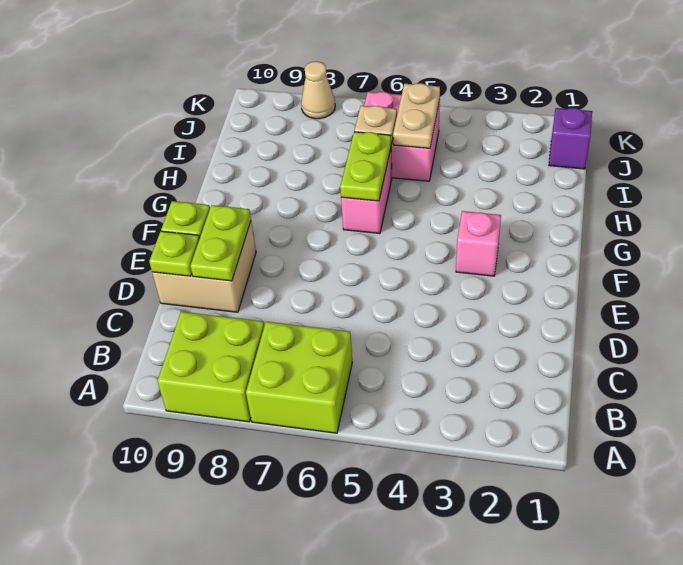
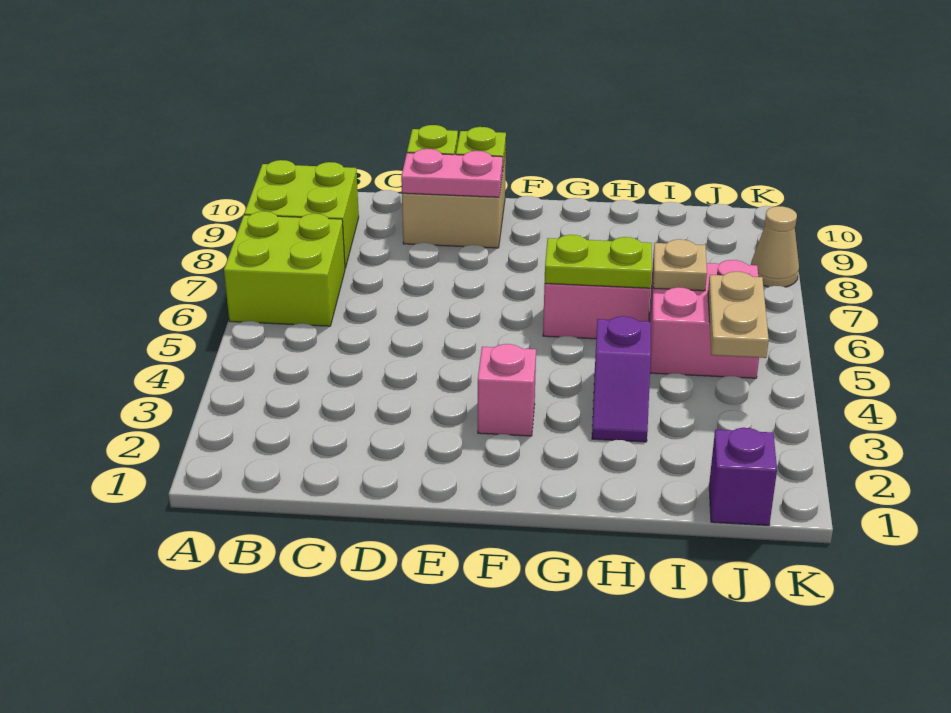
lime 1x2 plate [190,205,251,281] -> pink 1x2 plate [401,149,503,197]
none -> purple 1x2 slope [592,316,651,442]
tan 1x2 plate [393,83,440,148] -> tan 1x2 plate turned to [708,272,769,358]

